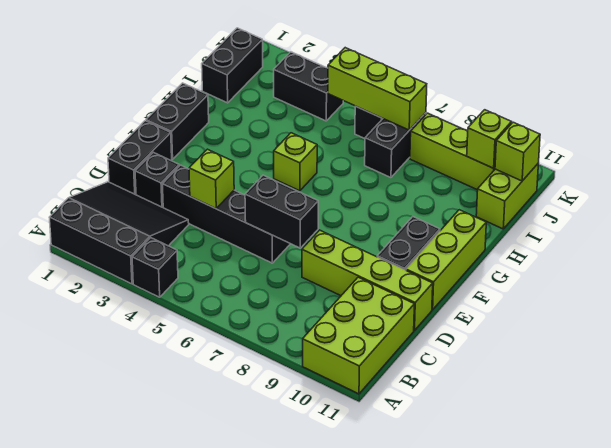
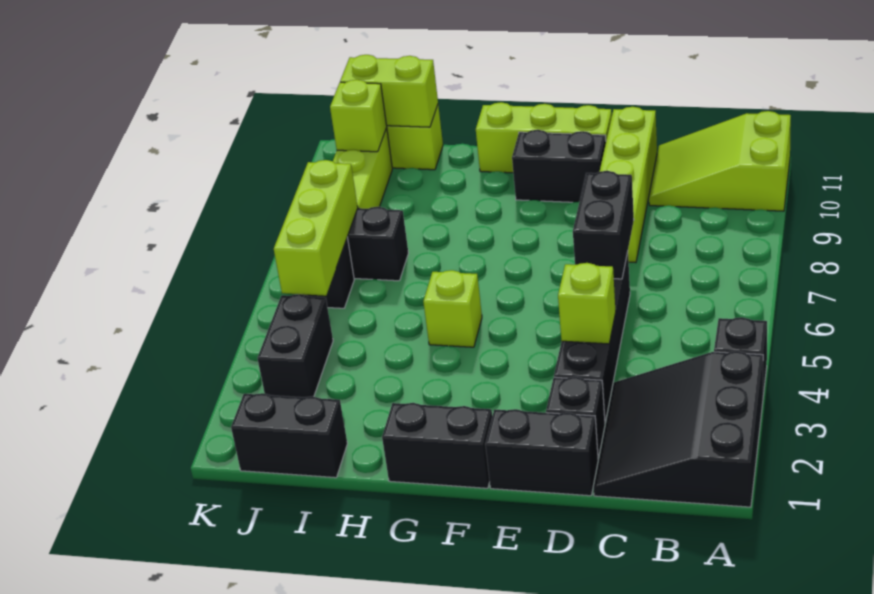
lime 2x3 brick [303,277,414,394] -> lime 2x3 slope [649,111,791,211]
lime 1x1 brick [495,122,540,181] -> lime 1x2 brick [340,55,438,127]

